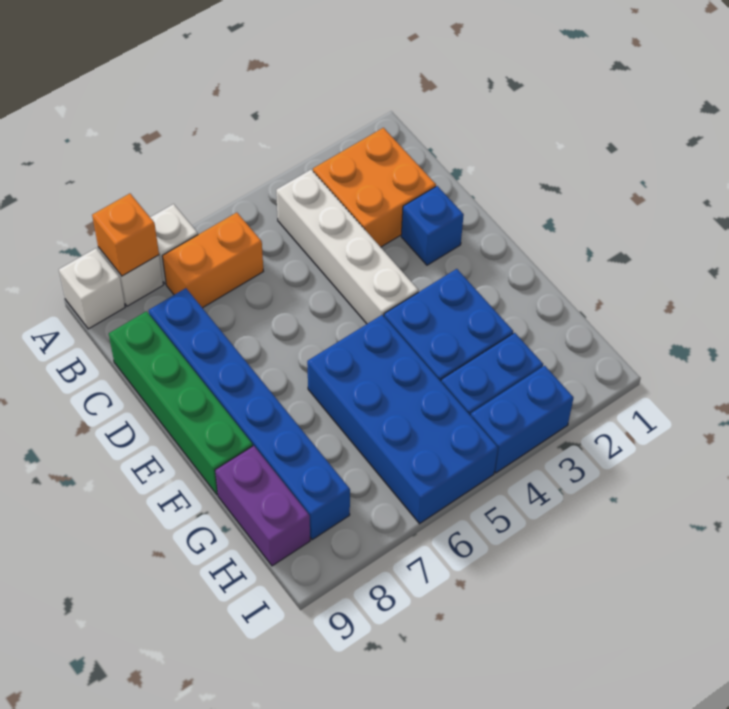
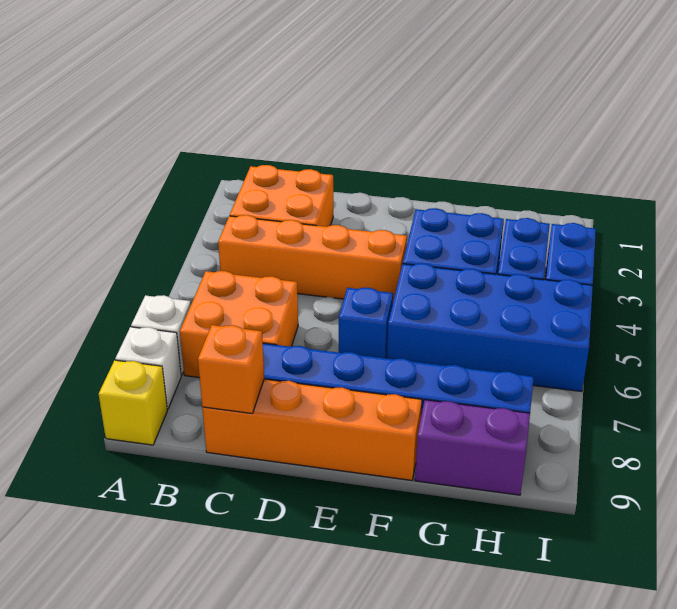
orange 1x1 brick [92,194,159,276] -> orange 1x1 brick moved to [198,325,264,413]
white 1x1 brick [59,248,125,329] -> yellow 1x1 brick [99,360,167,445]
white 1x4 brick [276,170,419,324] -> orange 1x4 brick [218,215,407,301]
orange 1x2 brick [162,213,263,308] -> orange 2x2 brick [180,271,298,378]
green 1x4 brick [109,311,253,494] -> orange 1x4 brick [202,379,422,480]
blue 1x1 brick [401,186,464,265] -> blue 1x1 brick moved to [339,288,393,358]

